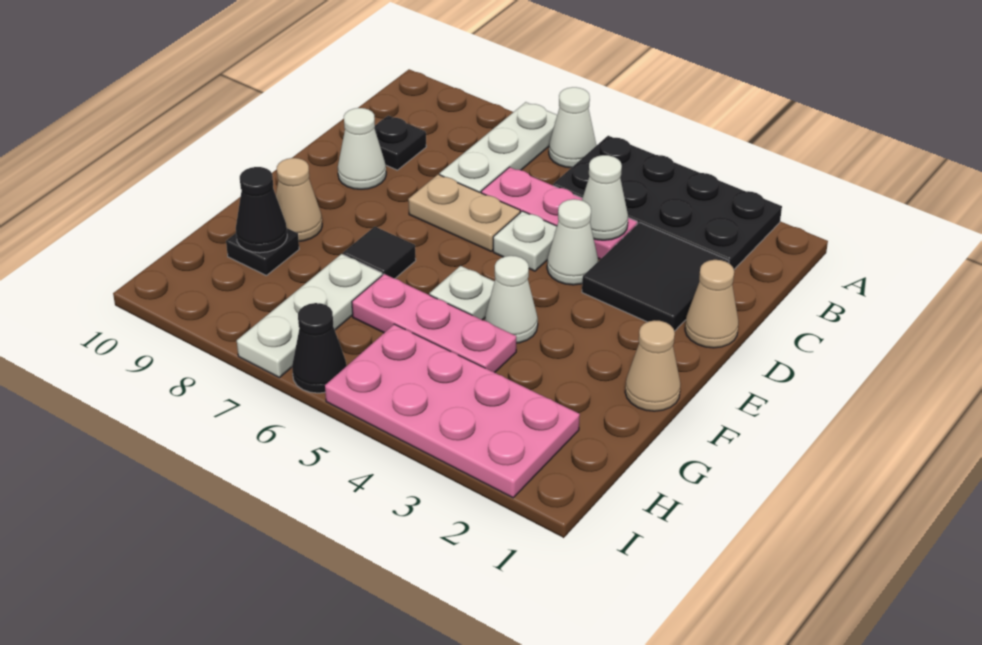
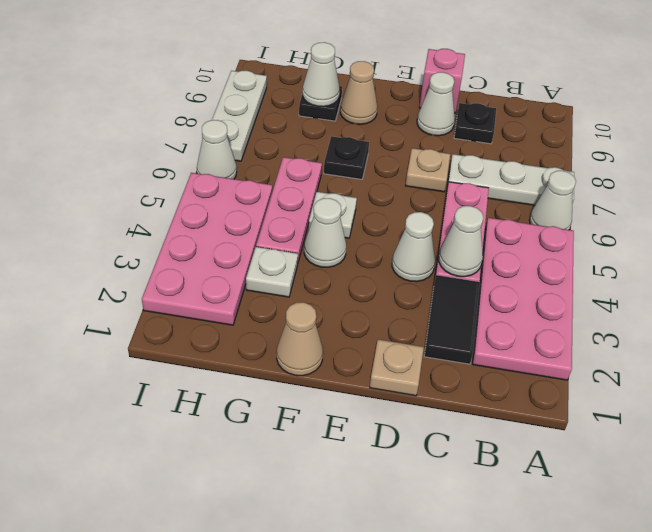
black 2x4 plate [553,136,782,269] -> pink 2x4 plate [473,218,574,380]
black 2x2 tile [582,222,729,331] -> black 1x2 tile [424,275,480,364]
tan 1x1 cone [685,260,739,348] -> tan 1x1 plate [370,339,424,396]
white 1x1 plate [493,211,557,271] -> white 1x1 plate moved to [246,247,298,297]
tan 1x2 plate [408,174,520,251] -> tan 1x1 plate [405,148,450,192]
none -> pink 1x1 brick [419,49,465,113]
black 1x1 tile [343,227,416,278] -> black 1x1 plate [324,136,369,179]
white 1x3 plate [237,254,382,378] -> white 1x3 plate turned to [212,71,267,161]
black 1x1 cone [236,167,287,253] -> white 1x1 cone [303,42,340,107]
black 1x1 cone [292,303,346,393] -> white 1x1 cone [197,120,237,179]

